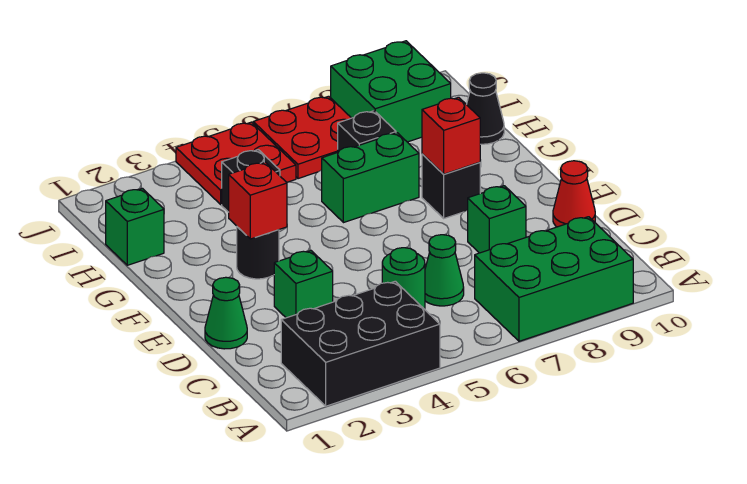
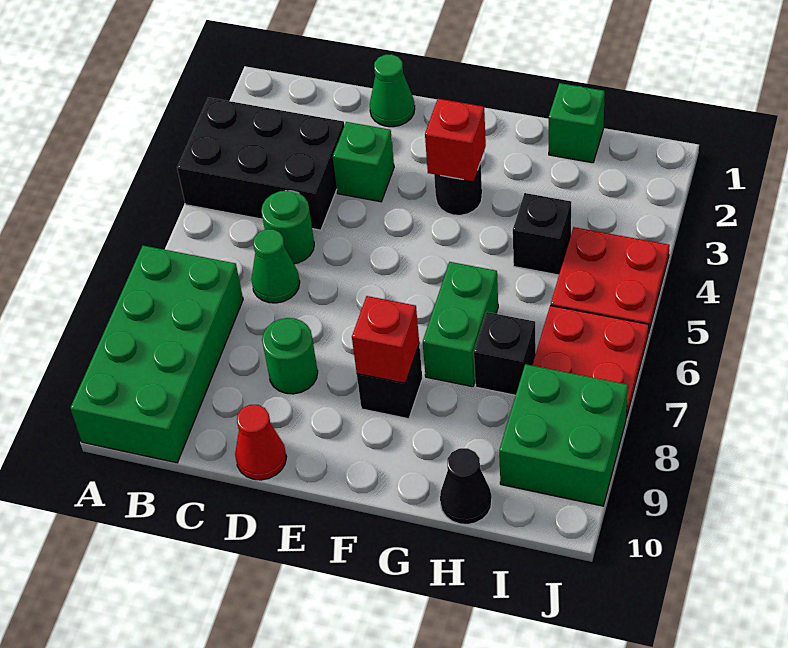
black 2x3 brick [281,281,440,406] -> black 2x3 brick turned to [177,98,344,230]
green 2x3 brick [475,217,633,341] -> green 2x4 brick [70,246,243,463]
green 1x1 brick [468,186,526,253] -> green 1x1 round brick [262,318,318,394]

